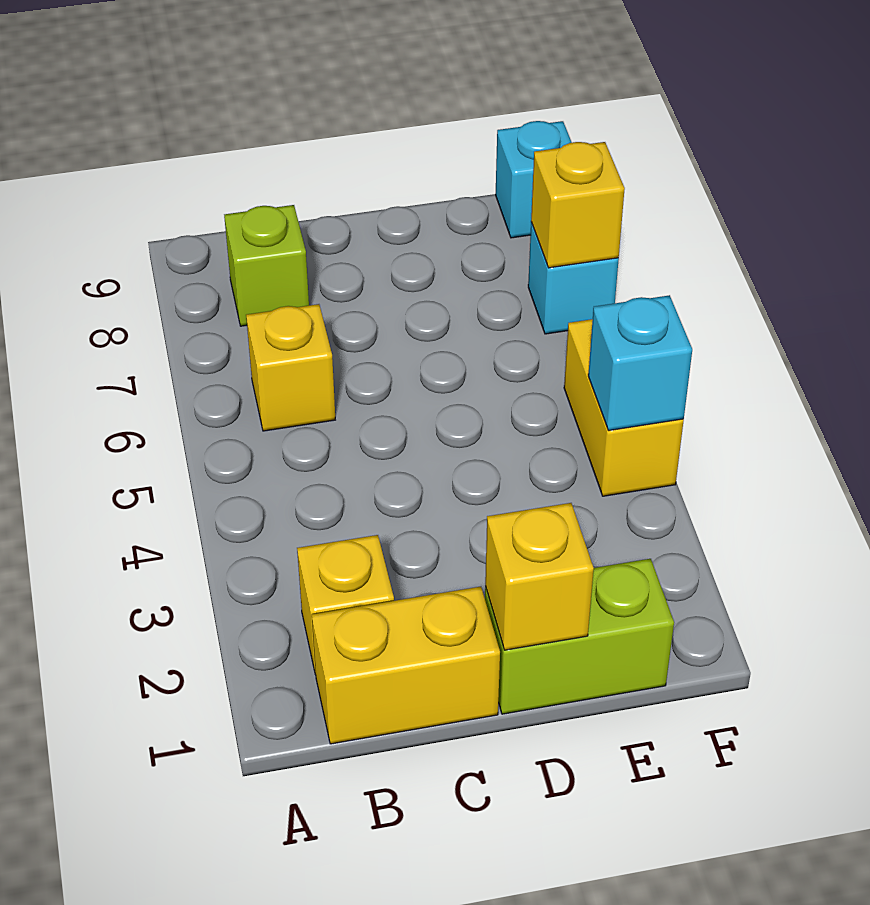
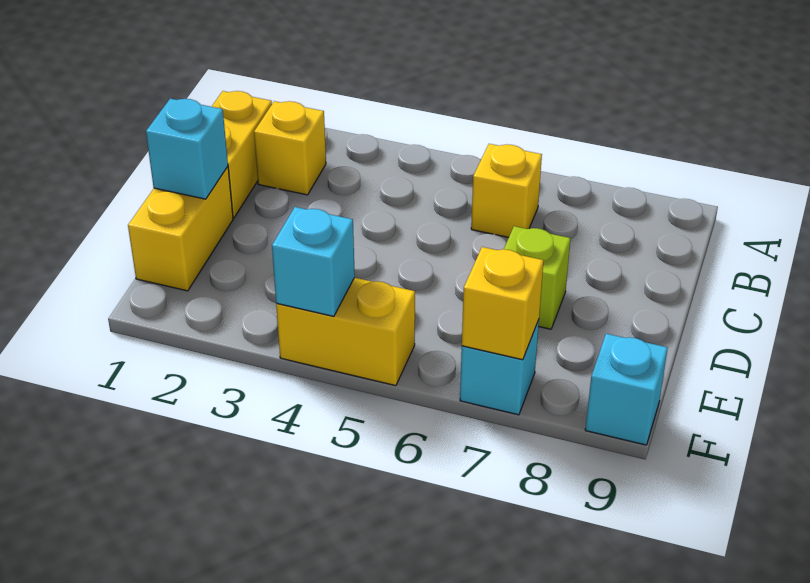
lime 1x1 brick [224,205,309,326] -> lime 1x1 brick moved to [504,226,570,329]
lime 1x2 brick [485,559,674,714] -> yellow 1x2 brick [128,167,233,291]
yellow 1x1 brick [485,503,594,650] -> cyan 1x1 brick [146,99,228,199]

